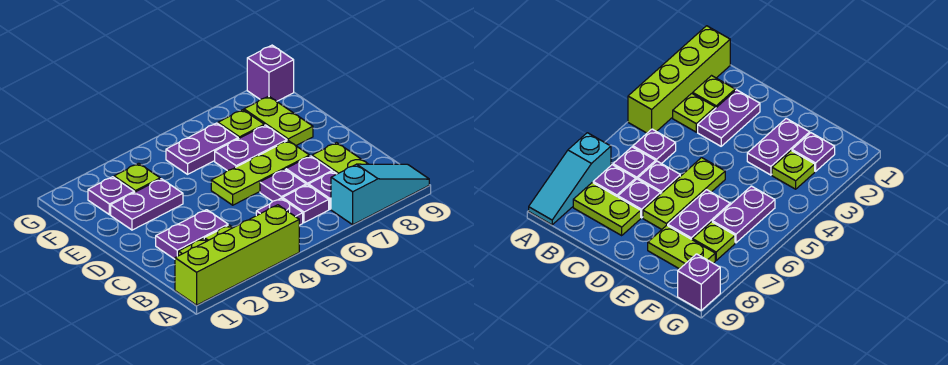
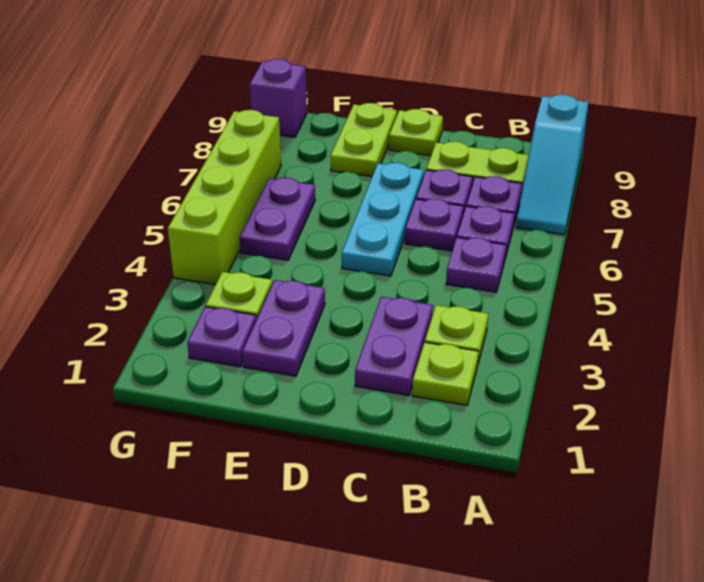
lime 1x4 brick [175,205,299,305] -> lime 1x4 brick moved to [168,110,281,285]
cyan 1x3 slope [331,164,429,225] -> cyan 1x3 slope turned to [516,94,588,235]
lime 1x3 plate [211,141,310,205] -> cyan 1x3 plate [342,163,424,276]
purple 1x2 plate [215,125,287,171] -> none
lime 1x2 plate [244,96,313,146] -> lime 1x2 plate turned to [331,103,397,177]
lime 1x1 plate [218,110,264,139] -> lime 1x1 plate moved to [389,109,443,156]

